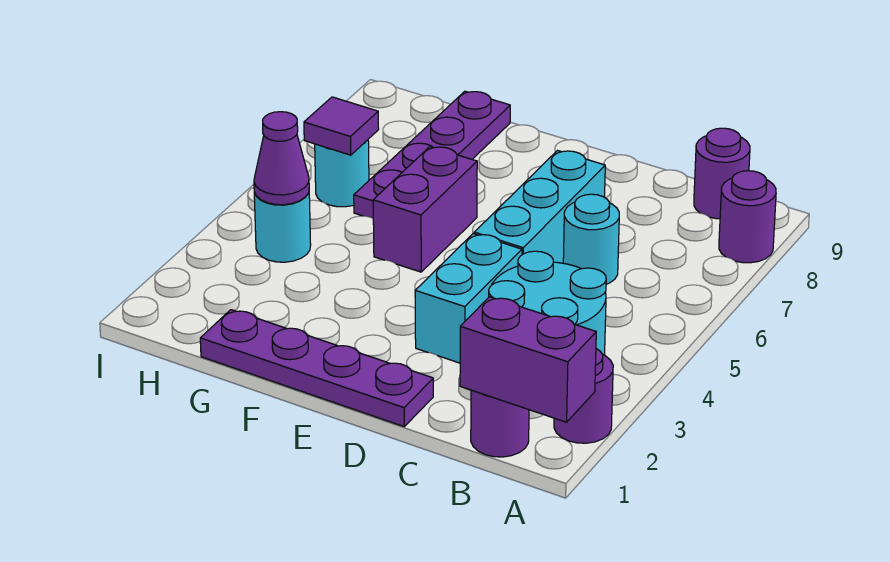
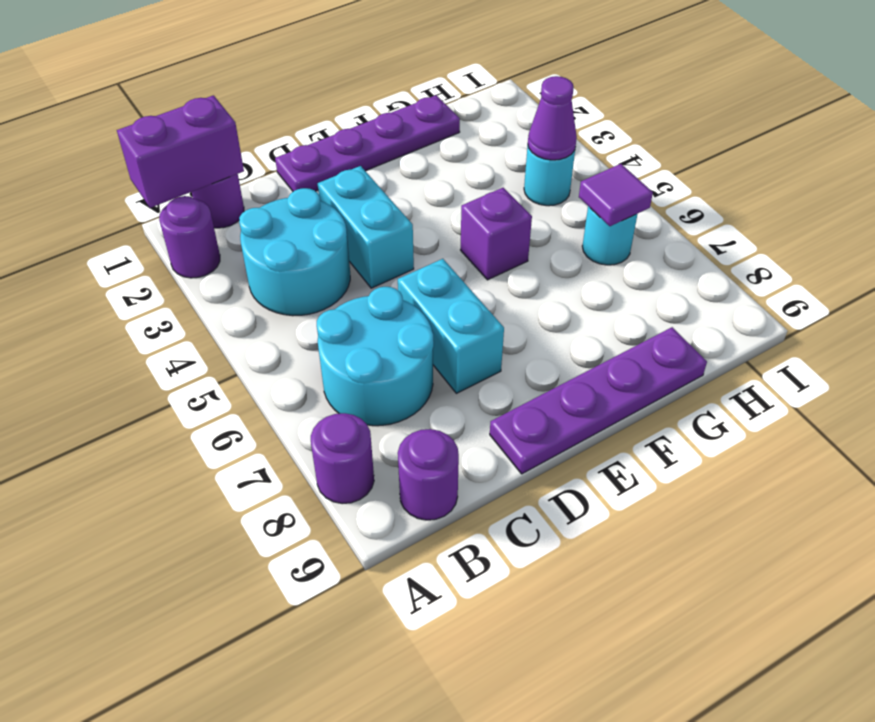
cyan 1x1 round brick [563,194,619,284] -> cyan 2x2 round brick [317,287,434,426]
cyan 1x3 brick [474,151,605,263] -> cyan 1x2 brick [398,259,504,393]
purple 1x2 brick [373,147,477,272] -> purple 1x1 brick [461,188,532,280]
purple 1x4 plate [354,91,510,218] -> purple 1x4 plate turned to [490,327,707,474]

